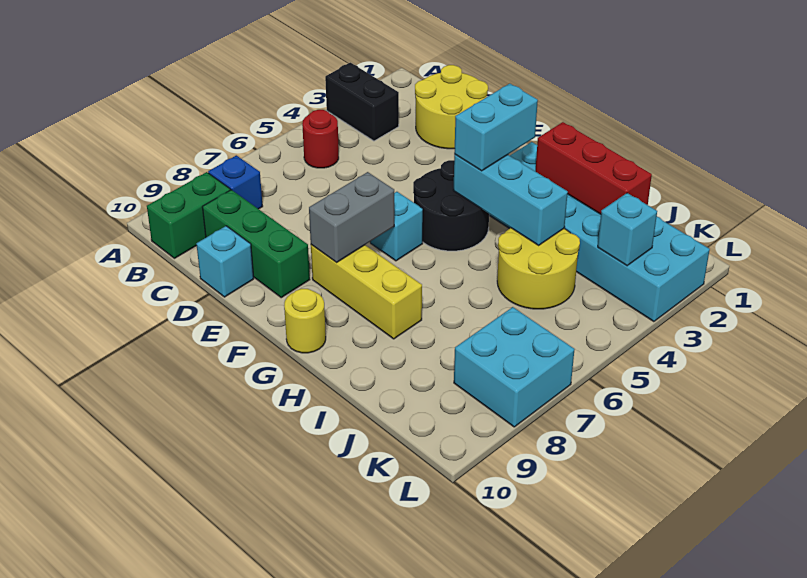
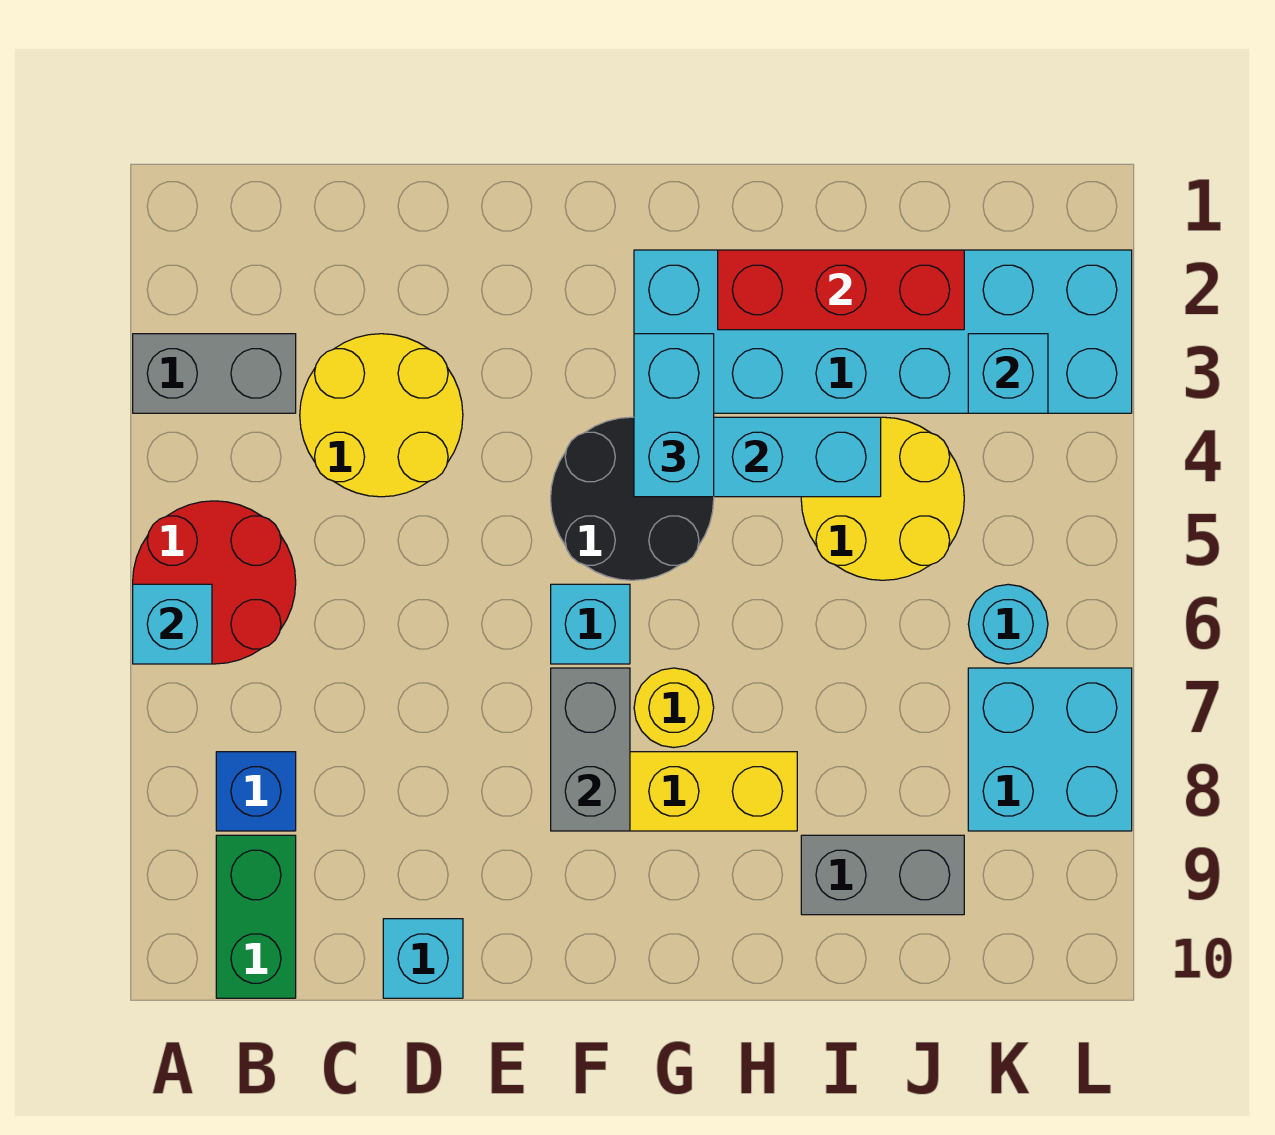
black 1x2 brick [325,63,399,141] -> grey 1x2 brick [133,334,296,413]
none -> cyan 1x1 brick [133,584,212,664]
red 1x1 round brick [302,110,339,168] -> red 2x2 round brick [133,501,296,664]
yellow 2x2 round brick [415,65,488,149] -> yellow 2x2 round brick moved to [300,334,463,497]
green 1x3 brick [203,190,310,298] -> none
yellow 1x1 round brick [284,289,326,353] -> yellow 1x1 round brick moved to [634,668,714,748]
none -> grey 1x2 brick [801,835,964,915]
none -> cyan 1x1 round brick [968,584,1048,664]

